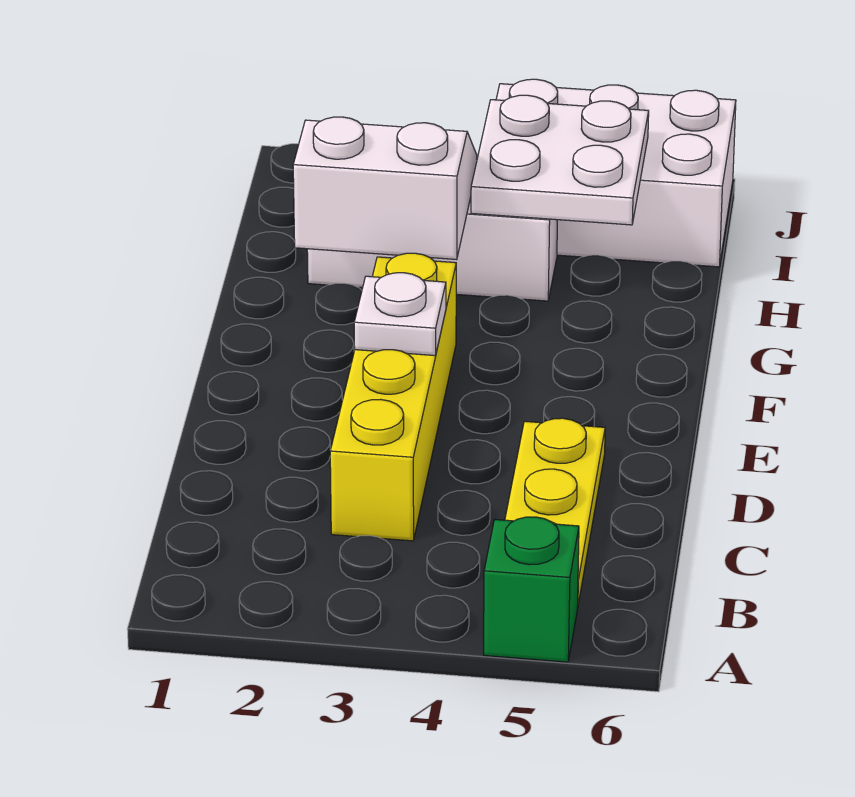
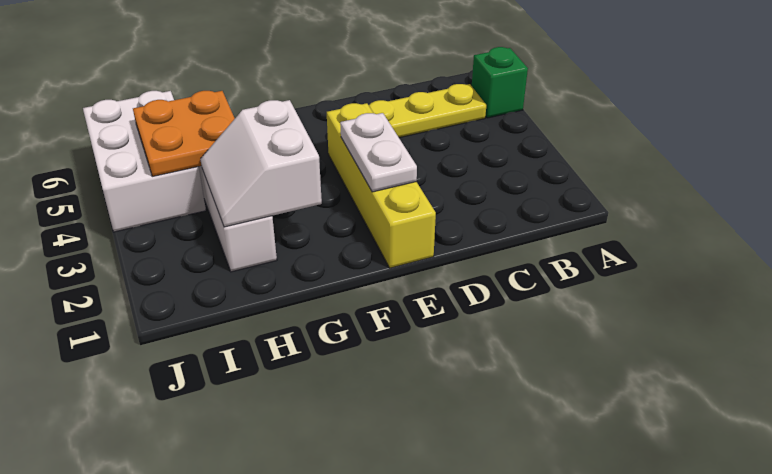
yellow 1x4 brick [330,253,456,541] -> yellow 1x4 brick turned to [327,103,436,268]
white 1x1 plate [354,273,446,356] -> white 1x2 plate [340,113,417,192]
white 2x2 plate [471,95,649,225] -> orange 2x2 plate [133,91,235,176]

